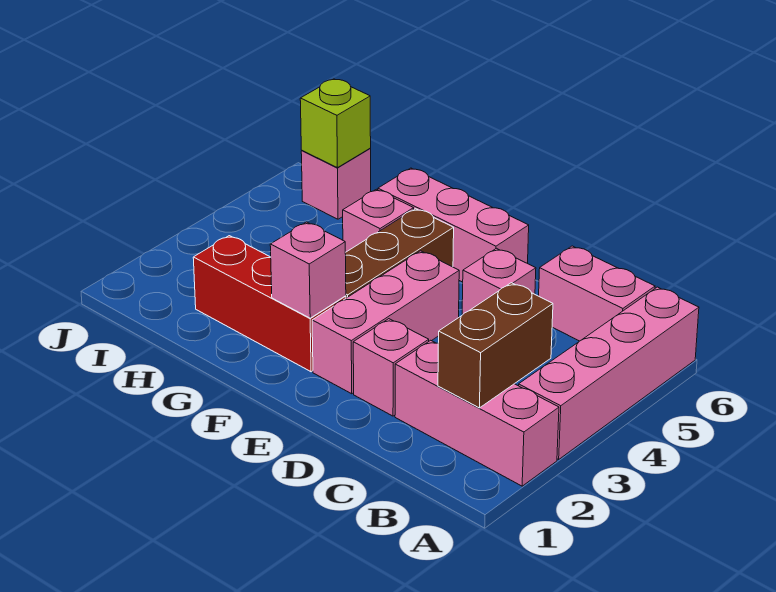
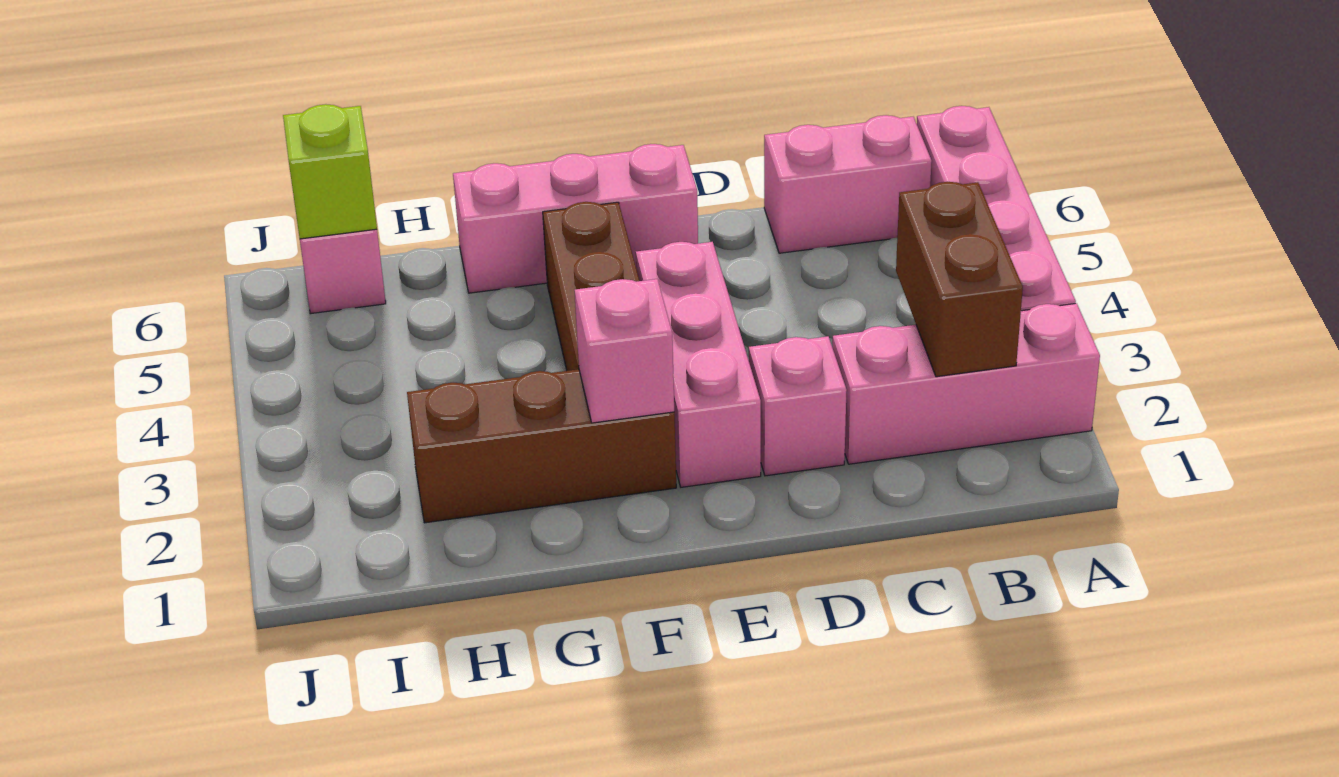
pink 1x1 brick [462,248,536,315] -> none
red 1x3 brick [193,236,346,372] -> brown 1x3 brick [407,369,676,523]
pink 1x1 brick [343,189,414,252] -> none

